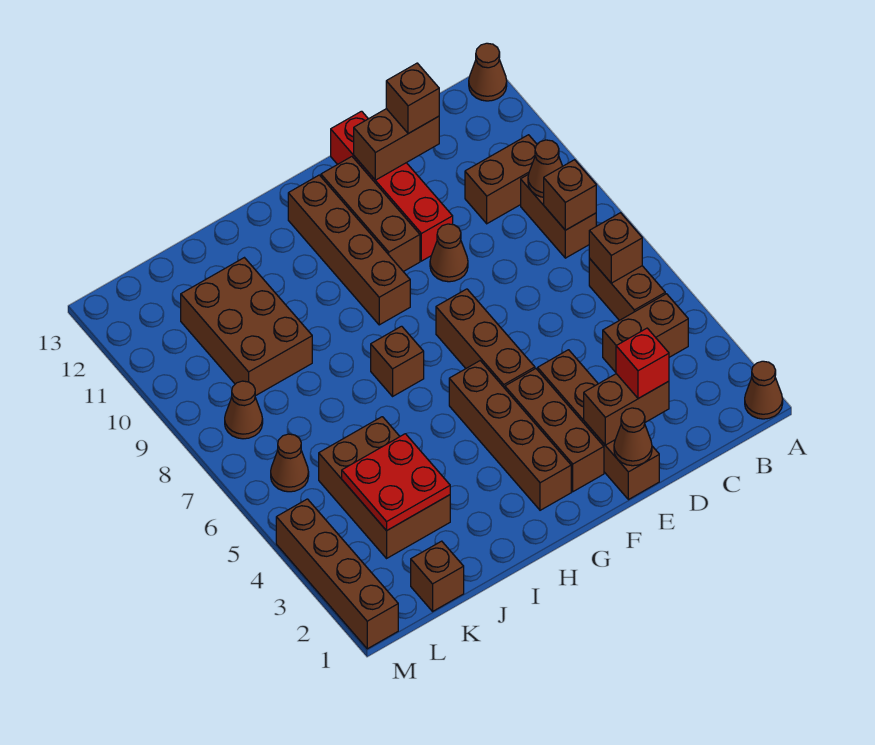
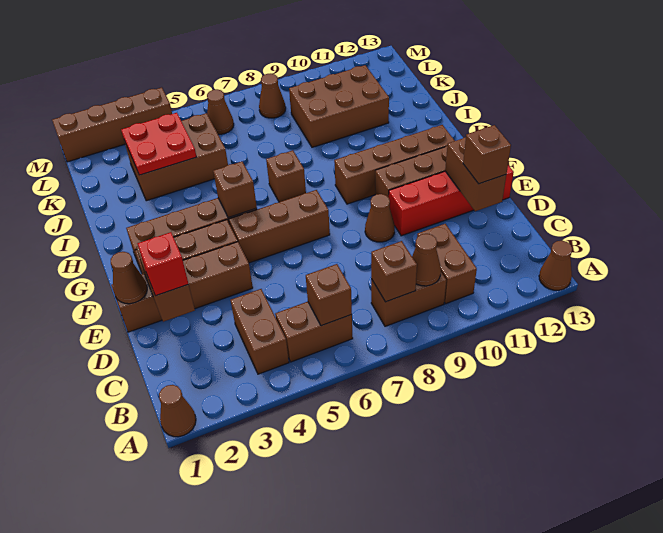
brown 1x1 brick [411,541,464,611] -> brown 1x1 brick moved to [213,161,257,218]

